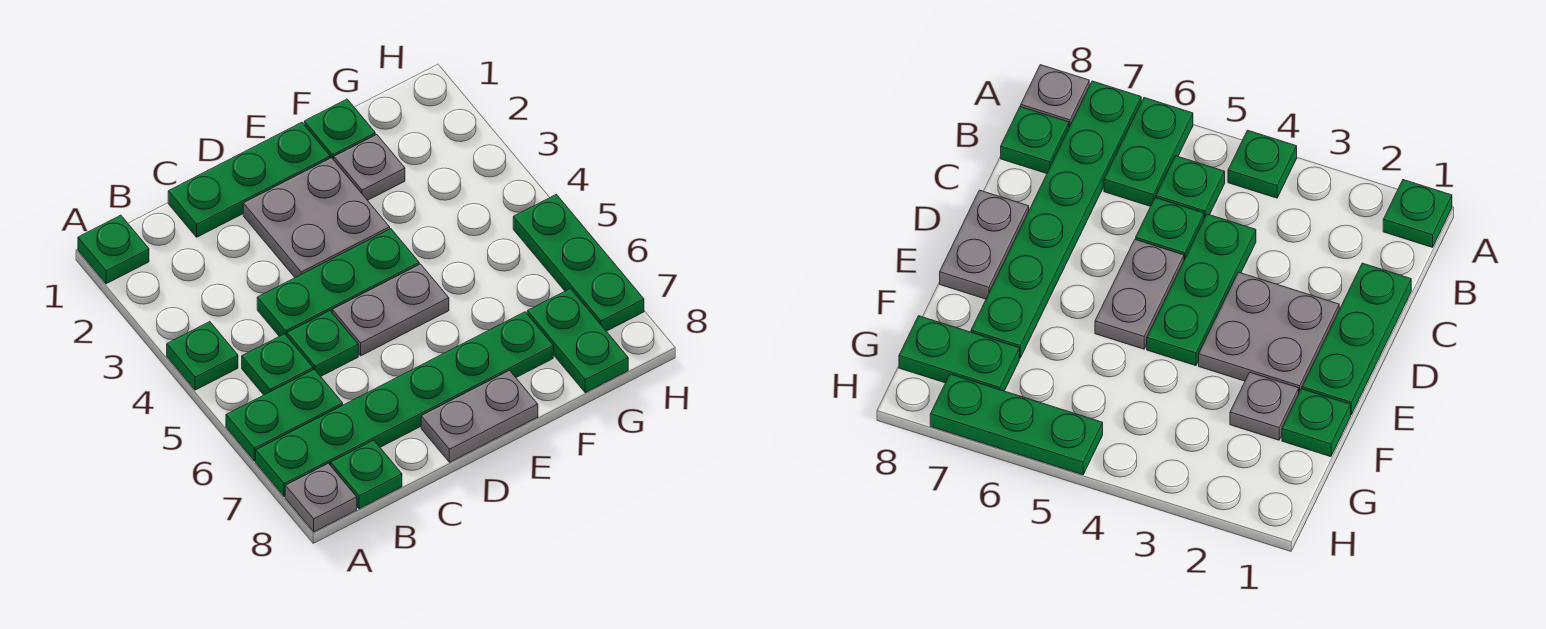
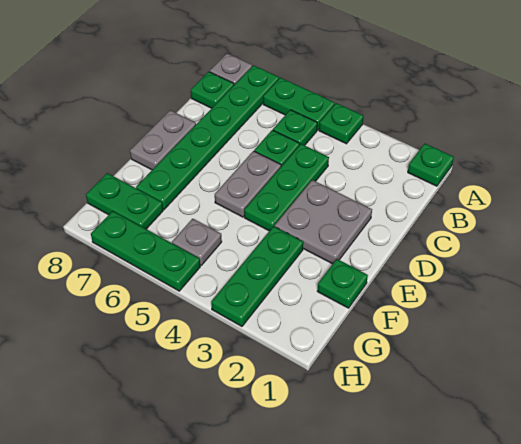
green 1x2 plate [226,369,343,461] -> green 1x2 plate turned to [263,78,335,130]
green 1x3 plate [168,122,330,237] -> green 1x3 plate moved to [211,226,303,326]
grey 1x1 plate [334,135,405,200] -> grey 1x1 plate moved to [172,219,222,265]

